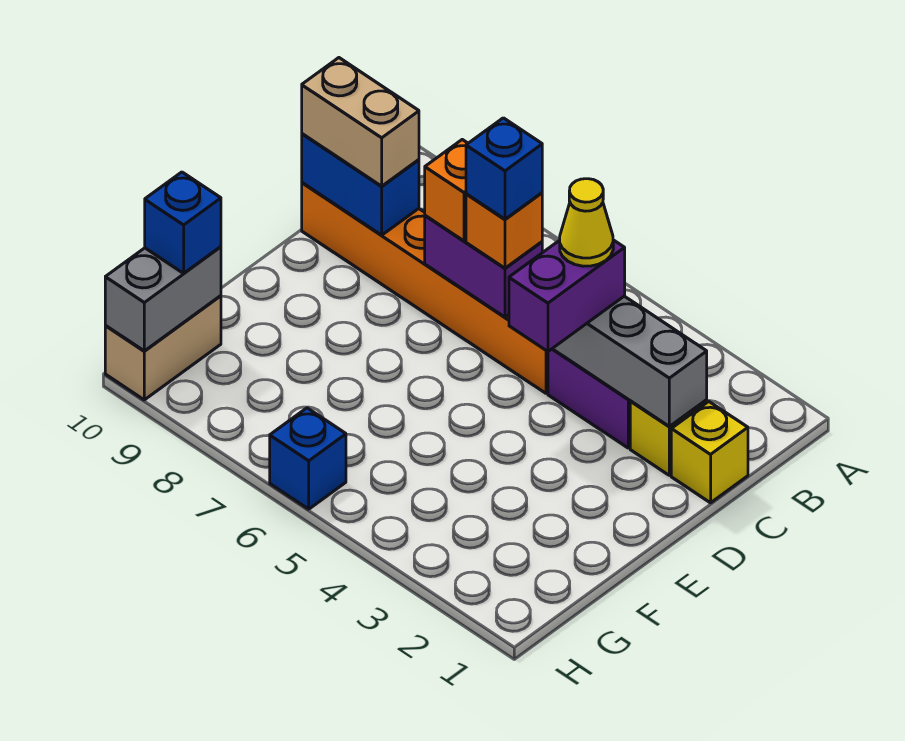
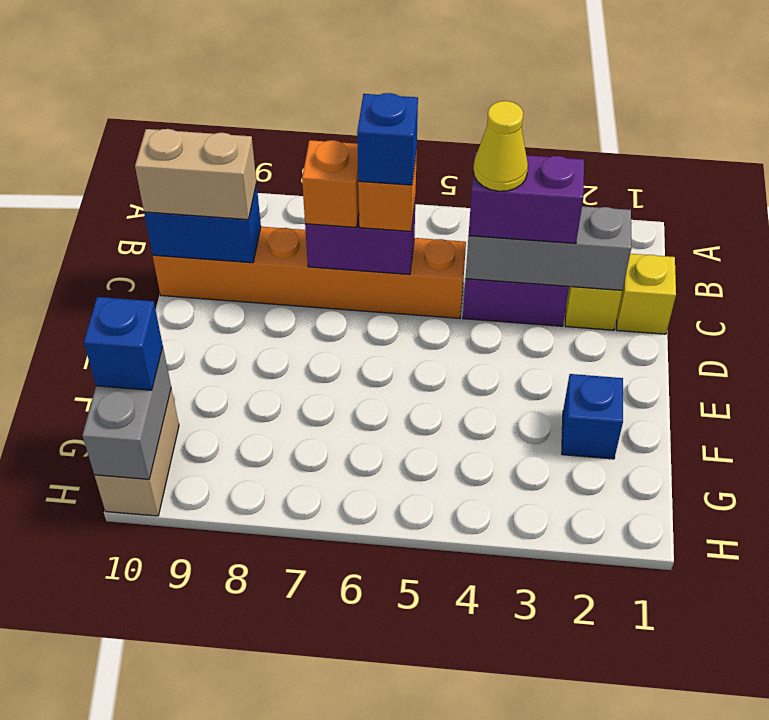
purple 1x2 brick [509,240,625,351] -> purple 1x2 brick turned to [469,152,584,244]
blue 1x1 brick [270,408,346,509] -> blue 1x1 brick moved to [562,374,623,459]

